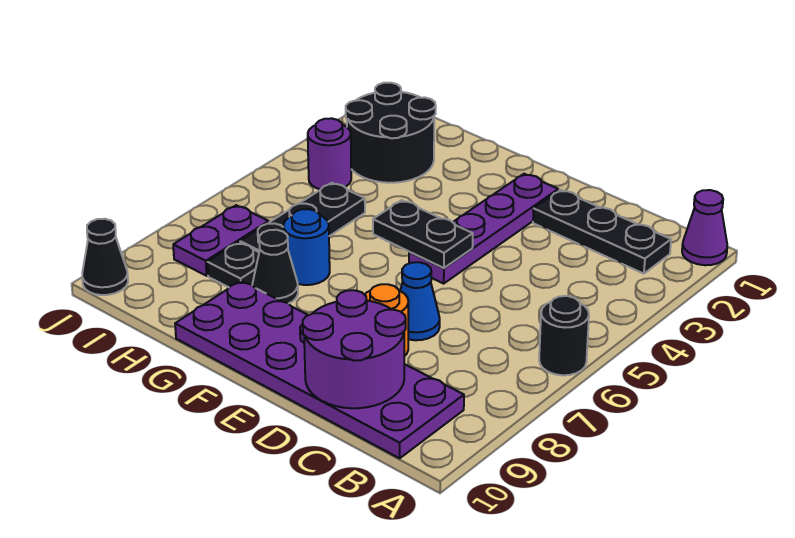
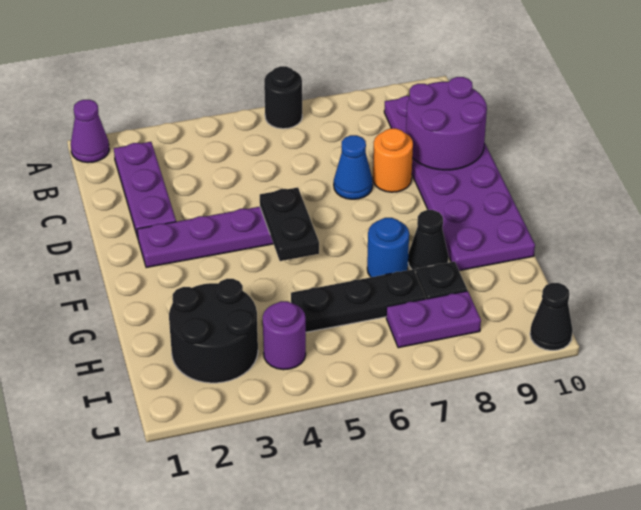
black 1x3 plate [533,190,671,274] -> purple 1x3 plate [114,142,176,238]

